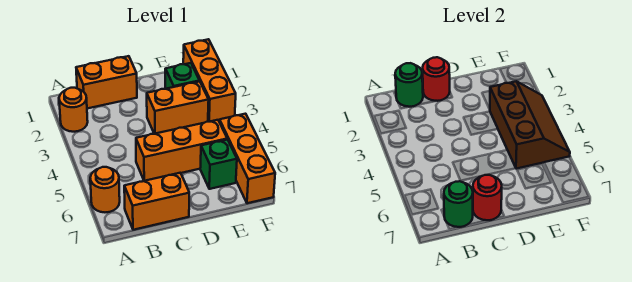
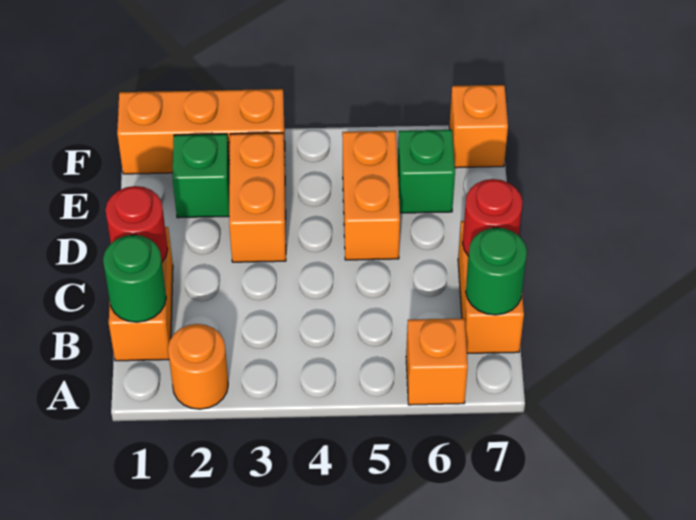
orange 1x1 round brick [90,167,120,212] -> orange 1x1 brick [406,318,468,405]
orange 1x3 brick [136,120,227,181] -> orange 1x2 brick [342,131,400,260]
brown 2x3 slope [490,81,570,169] -> none
orange 1x3 brick [220,114,275,203] -> orange 1x1 brick [449,85,508,168]

